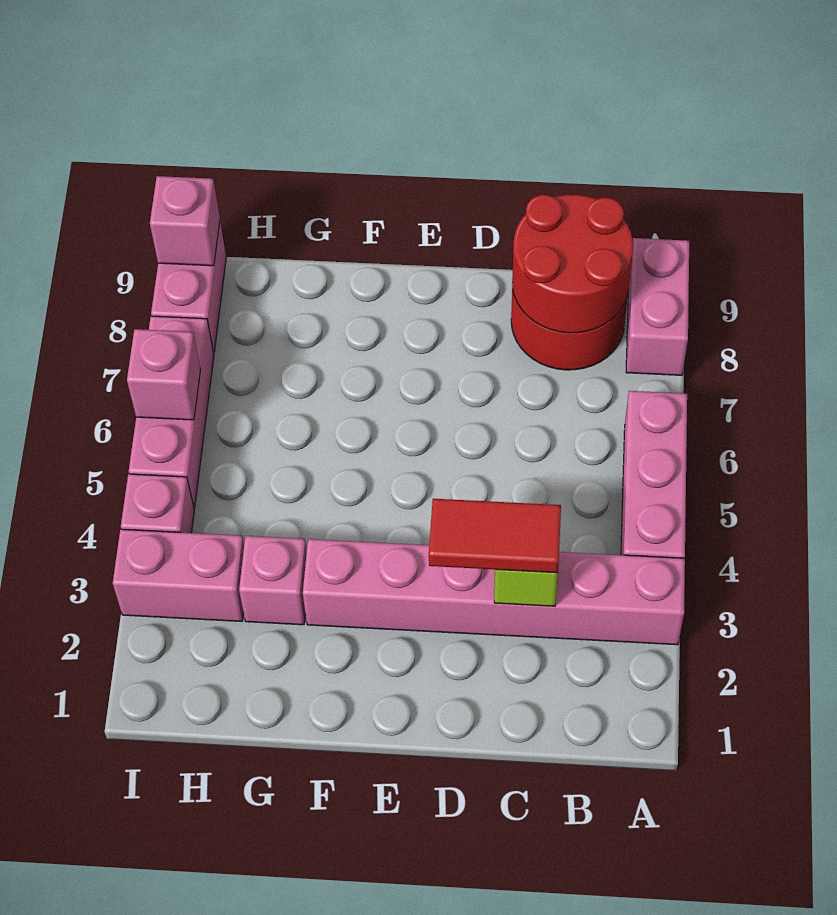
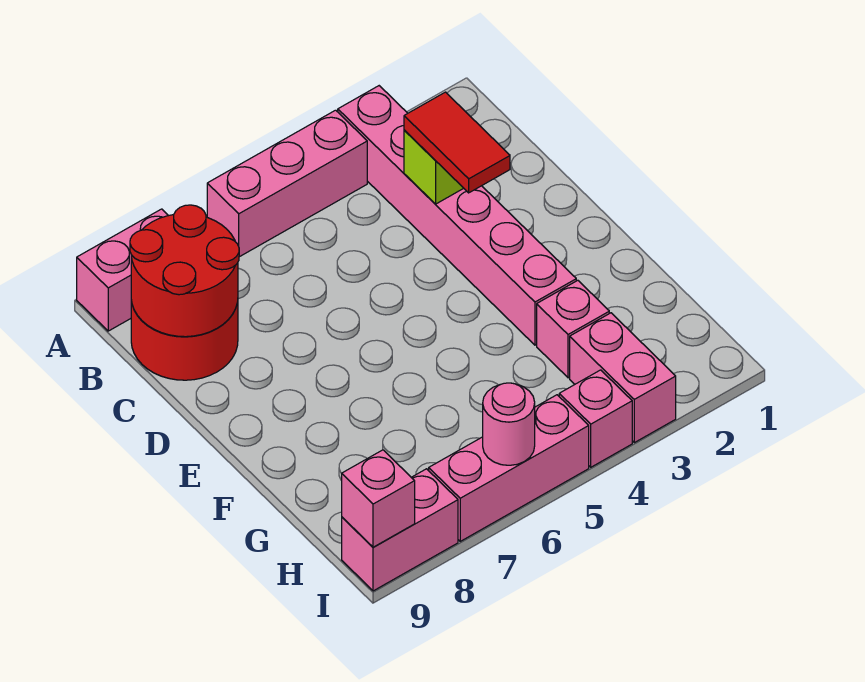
pink 1x1 brick [127,329,201,420] -> pink 1x1 round brick [483,383,535,465]

